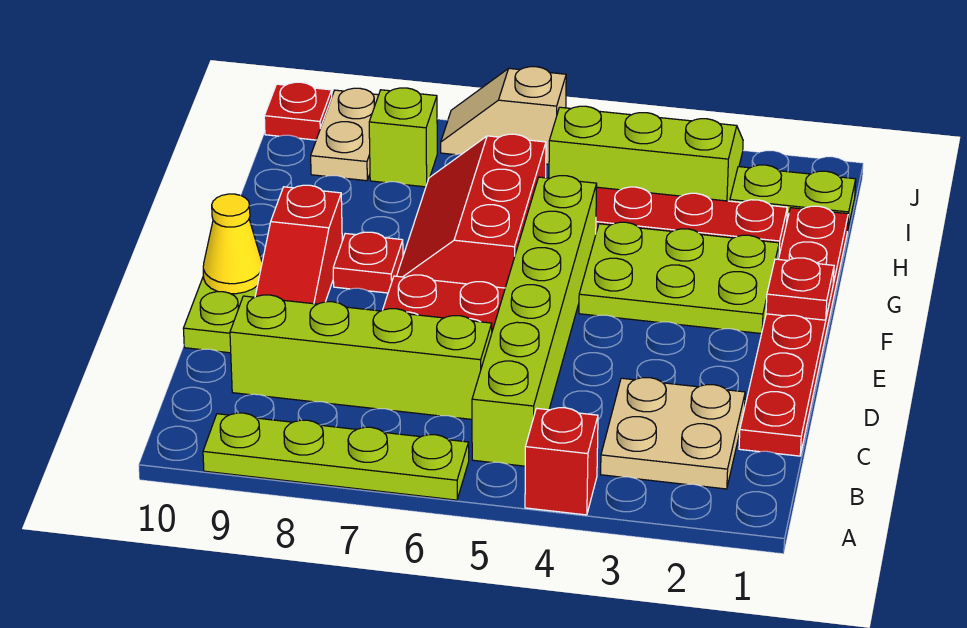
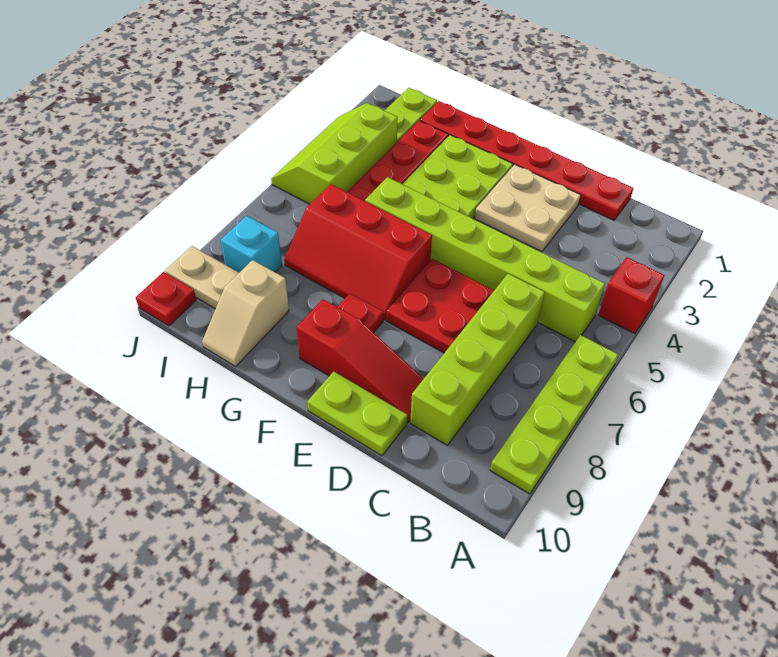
tan 2x2 plate [601,378,745,489] -> tan 2x2 plate moved to [475,164,581,252]
yellow 1x1 cone [203,194,262,294] -> none
red 1x1 plate [766,258,834,320] -> none
lime 1x1 brick [369,88,437,187] -> cyan 1x1 brick [220,216,282,273]
tan 1x2 slope [441,67,566,164] -> tan 1x2 slope moved to [202,260,289,366]

